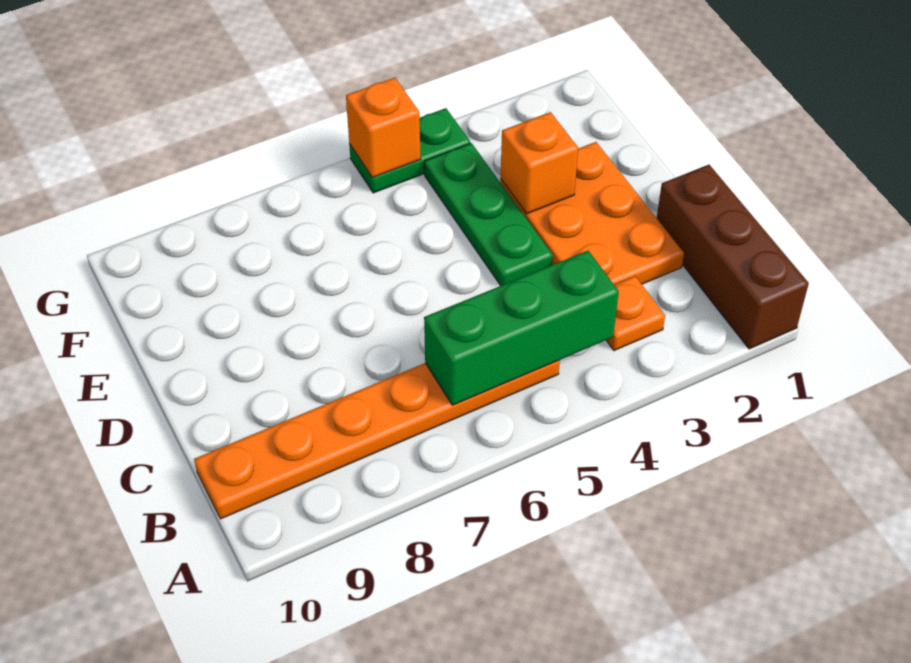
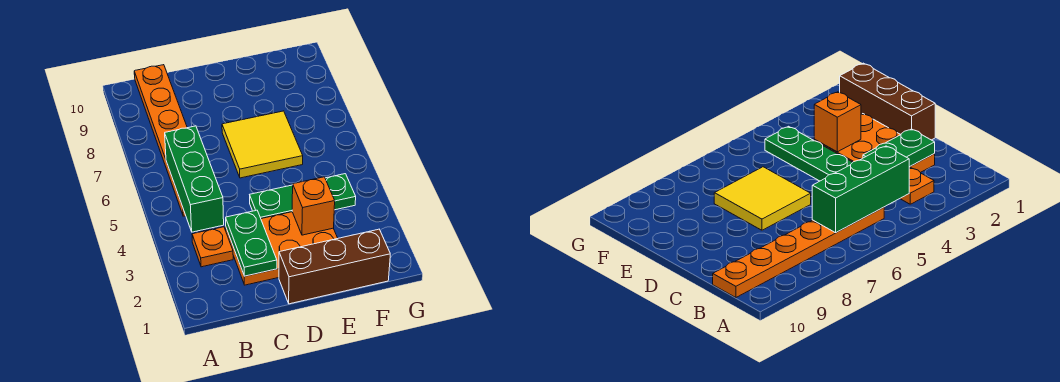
brown 1x3 brick [657,165,809,349] -> brown 1x3 brick moved to [279,229,390,304]
none -> yellow 2x2 tile [222,111,303,178]
green 1x2 plate [349,108,470,193] -> green 1x2 plate moved to [226,210,277,276]
orange 1x1 brick [346,78,421,178] -> none

